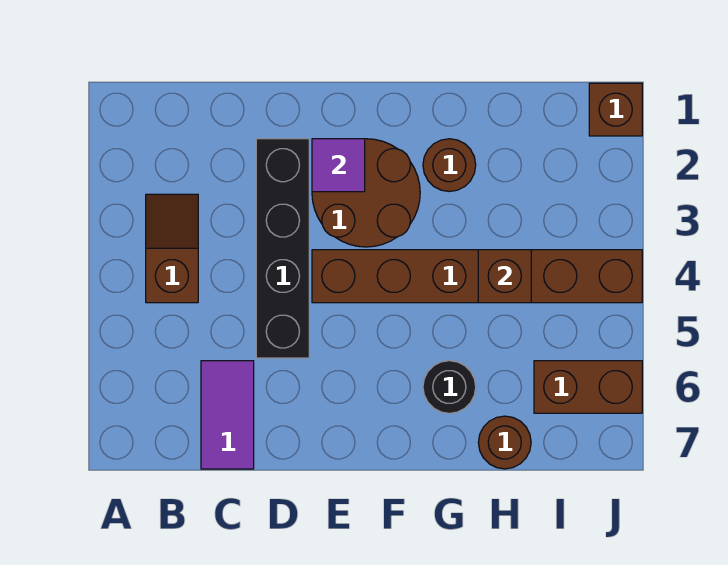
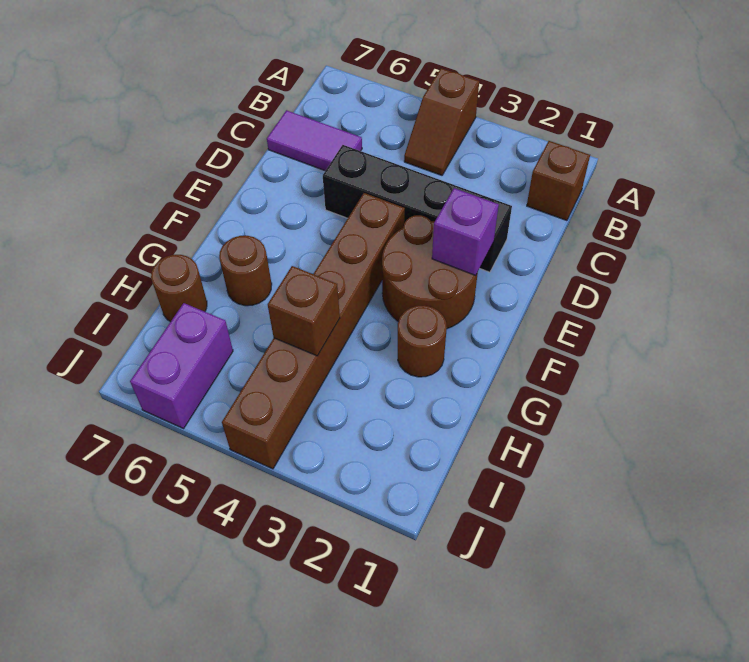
brown 1x2 slope [146,194,198,303] -> brown 1x2 slope turned to [404,68,479,175]
purple 1x1 tile [312,139,365,192] -> purple 1x1 brick [432,188,499,275]
black 1x1 round brick [423,361,476,413] -> brown 1x1 round brick [219,236,272,306]
brown 1x2 brick [534,361,642,413] -> purple 1x2 brick [130,303,233,428]
brown 1x1 brick [589,83,642,136] -> brown 1x1 brick moved to [527,141,590,220]

